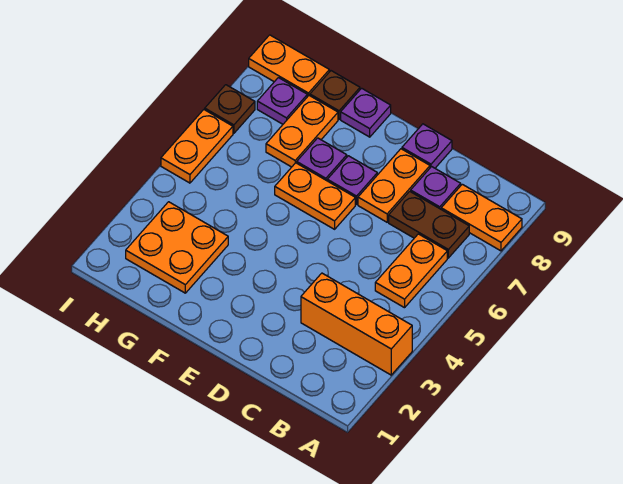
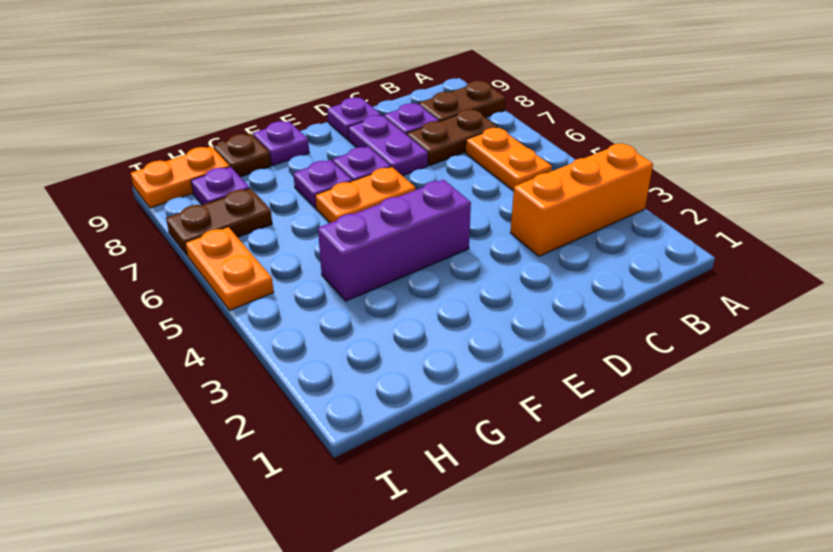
orange 1x2 plate [441,184,522,251] -> brown 1x2 plate [418,81,505,121]
orange 1x2 plate [358,149,430,222] -> purple 1x2 plate [348,115,428,176]
none -> purple 1x3 brick [318,180,471,301]
orange 2x2 plate [126,202,228,293] -> none
orange 1x2 plate [266,96,338,167] -> none
brown 1x1 plate [205,85,255,133] -> brown 1x2 plate [166,188,272,256]

